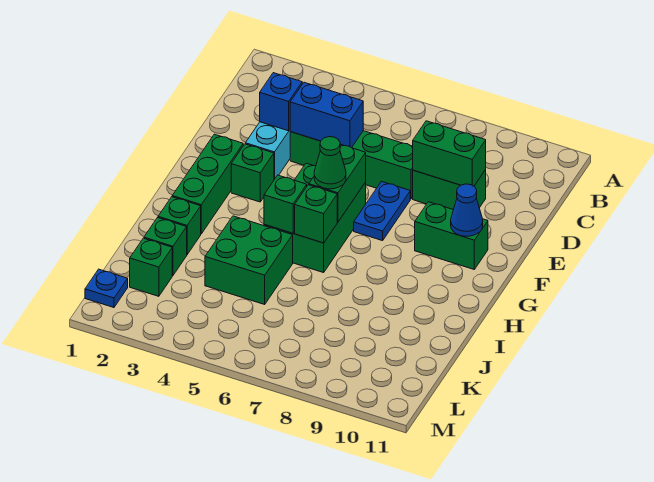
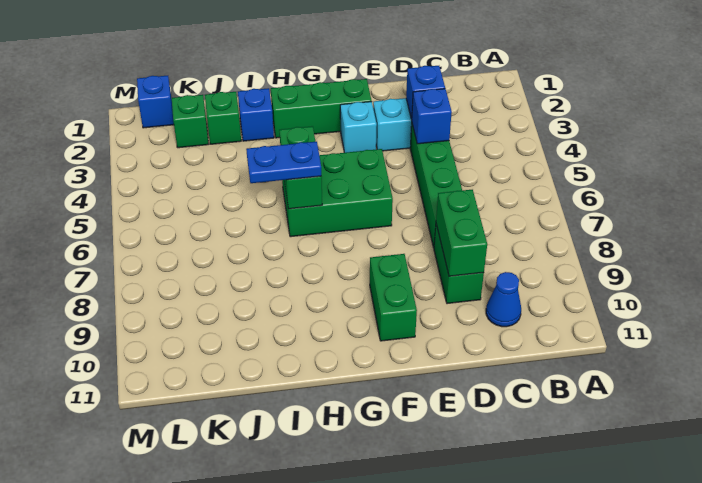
blue 1x2 brick [290,82,363,148] -> blue 1x1 brick [412,89,452,144]
blue 1x2 plate [354,182,410,241] -> blue 1x2 plate moved to [246,141,321,183]
green 1x1 brick [231,144,274,202] -> cyan 1x1 brick [340,102,377,153]
green 1x2 brick [309,144,366,222] -> none
blue 1x1 cone [451,184,483,236] -> blue 1x1 cone moved to [486,272,521,327]
green 1x1 cone [314,137,346,189] -> none
green 1x1 brick [158,197,201,254] -> blue 1x1 brick [238,88,274,141]
green 2x2 brick [205,216,293,304] -> none
blue 1x1 plate [85,269,128,308] -> blue 1x1 brick [137,76,174,128]

